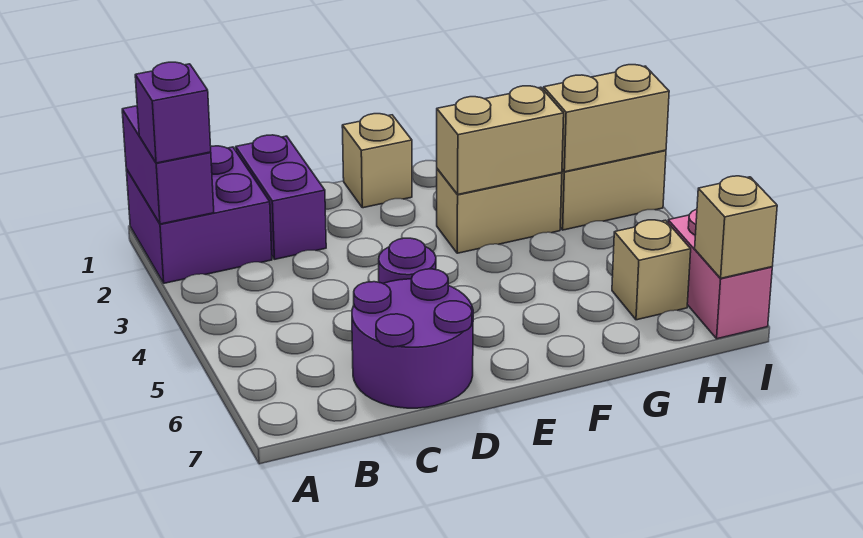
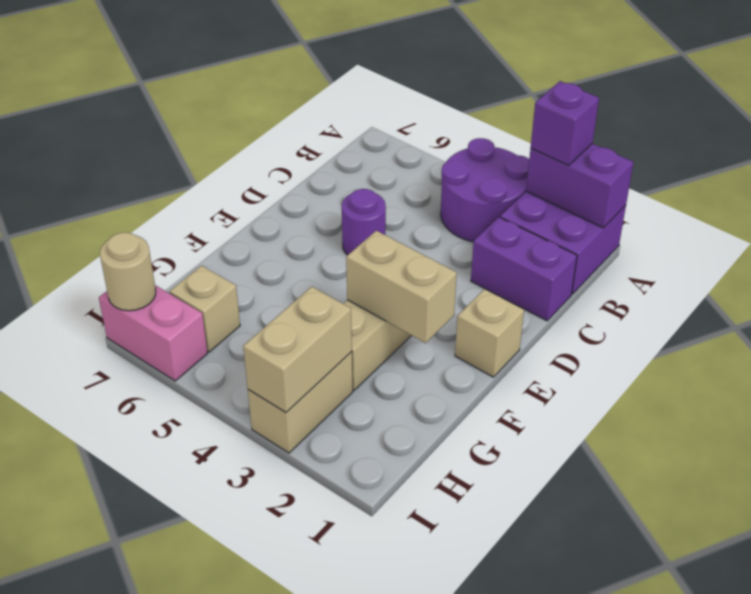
purple 2x2 round brick [352,269,473,408] -> purple 2x2 round brick moved to [441,138,529,242]
tan 1x2 brick [437,86,564,194] -> tan 1x2 brick turned to [346,231,457,343]
tan 1x1 brick [695,176,777,278] -> tan 1x1 round brick [100,232,156,311]

